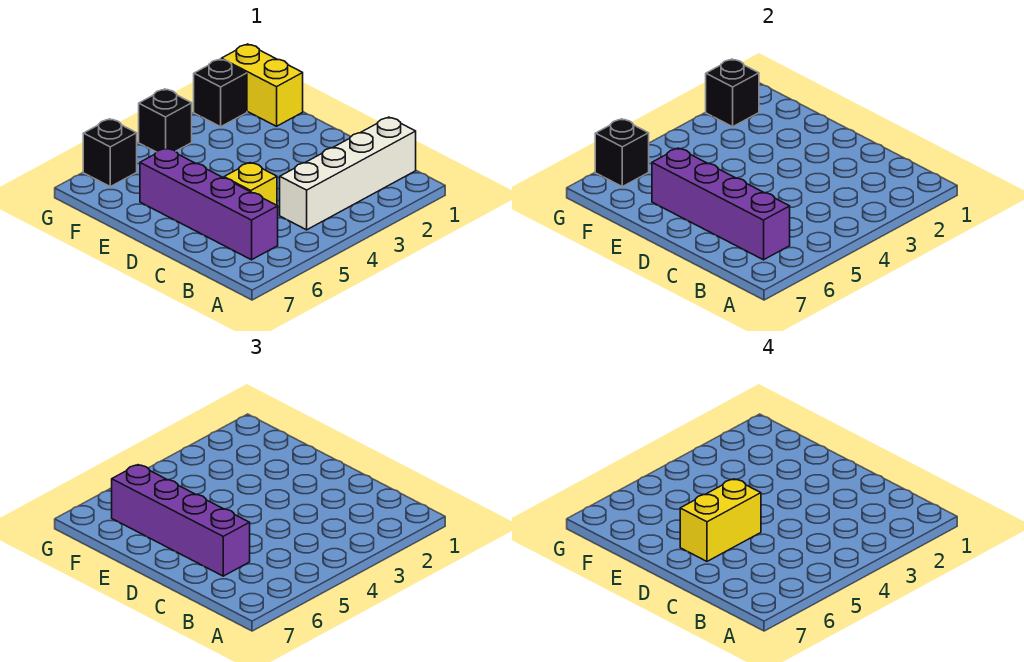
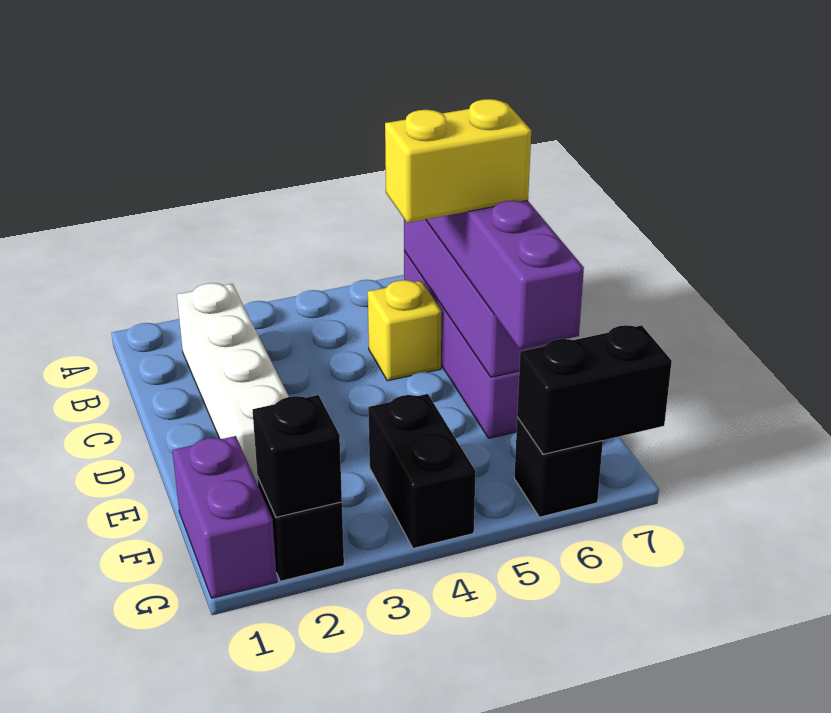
white 1x4 brick [280,117,416,230] -> white 1x4 brick turned to [177,283,289,485]
yellow 1x2 brick [221,44,303,126] -> purple 1x2 brick [172,436,277,598]
black 1x1 brick [139,89,192,152] -> black 1x2 brick [368,394,476,548]
black 1x1 brick [595,119,649,187] -> black 1x2 brick [517,325,672,454]

